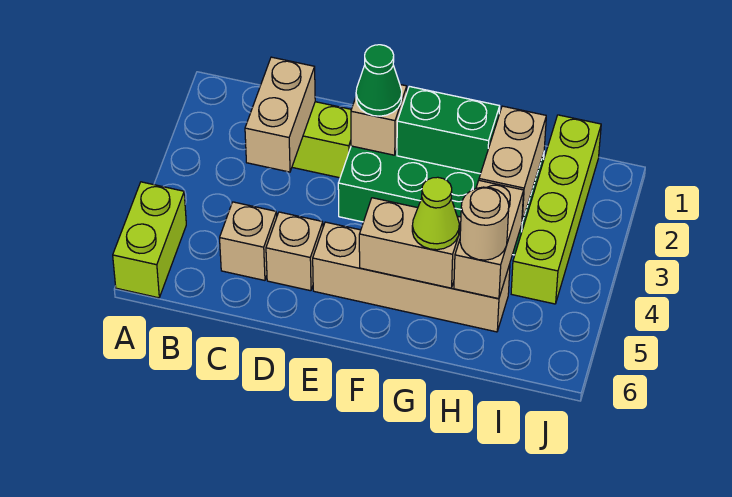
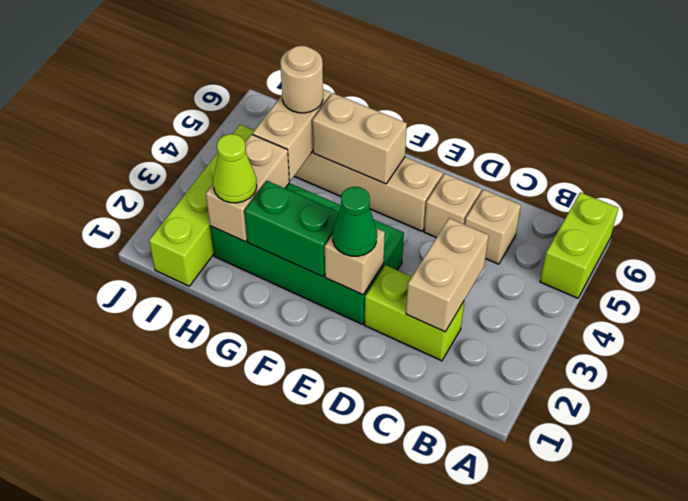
lime 1x1 cone [412,177,459,250] -> lime 1x1 cone moved to [213,134,257,203]

